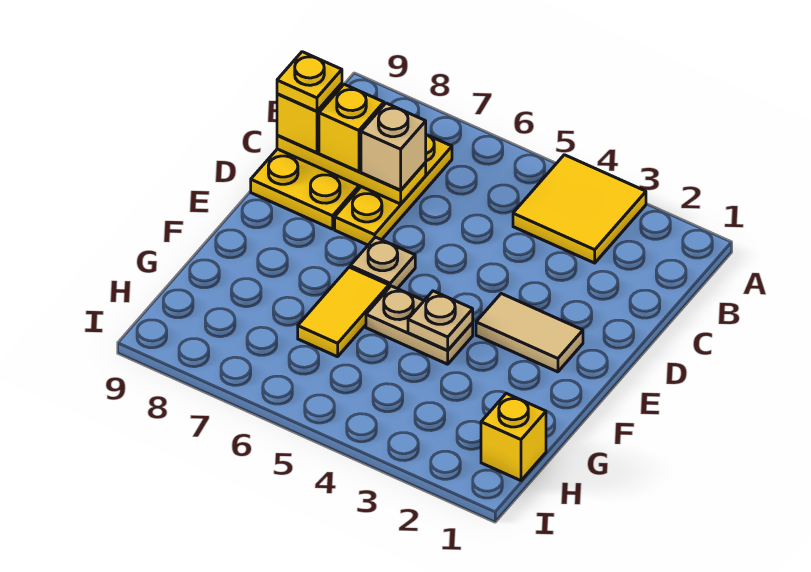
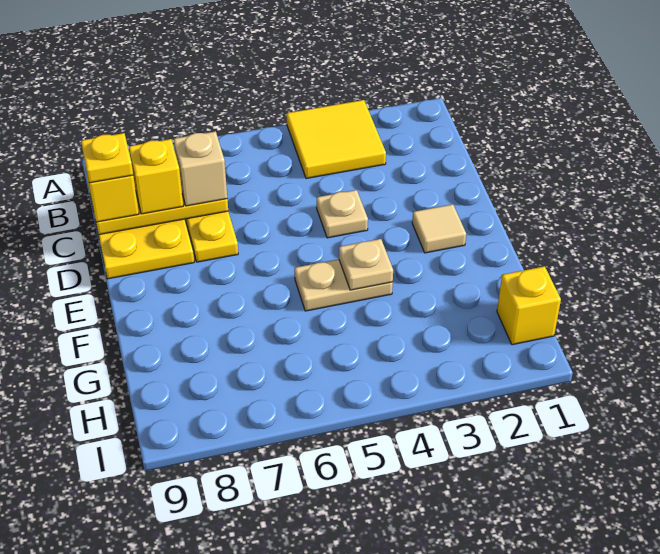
tan 1x2 tile [476,294,583,372] -> tan 1x1 tile [412,204,466,253]
tan 1x1 plate [350,237,415,289] -> tan 1x1 plate moved to [317,190,368,238]
yellow 1x2 tile [298,267,389,357] -> none

